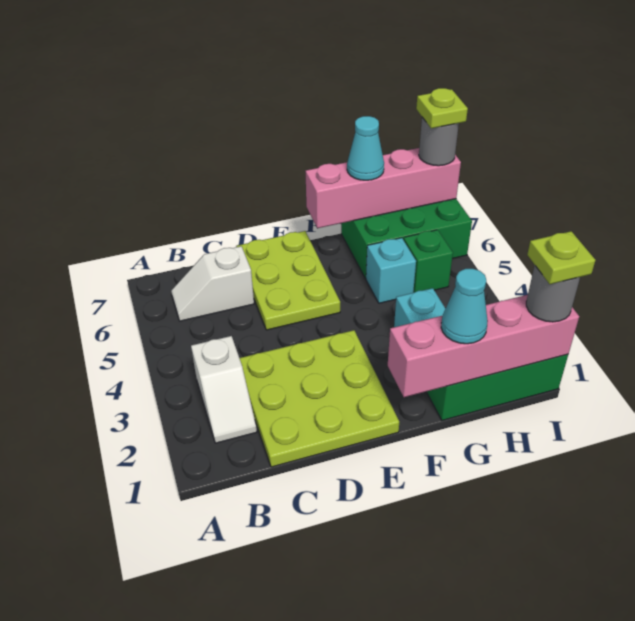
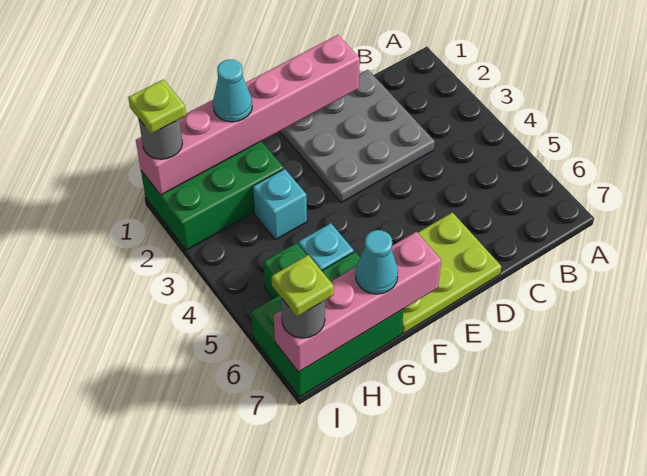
white 1x2 slope [191,336,257,443] -> none
white 1x2 slope [171,246,254,321] -> none
lime 3x3 plate [240,330,399,467] -> grey 3x3 plate [280,70,435,202]
lime 2x3 plate [237,231,340,330] -> lime 2x3 plate turned to [402,212,501,334]
pink 1x4 brick [388,295,579,397] -> pink 1x6 brick [136,35,360,195]

